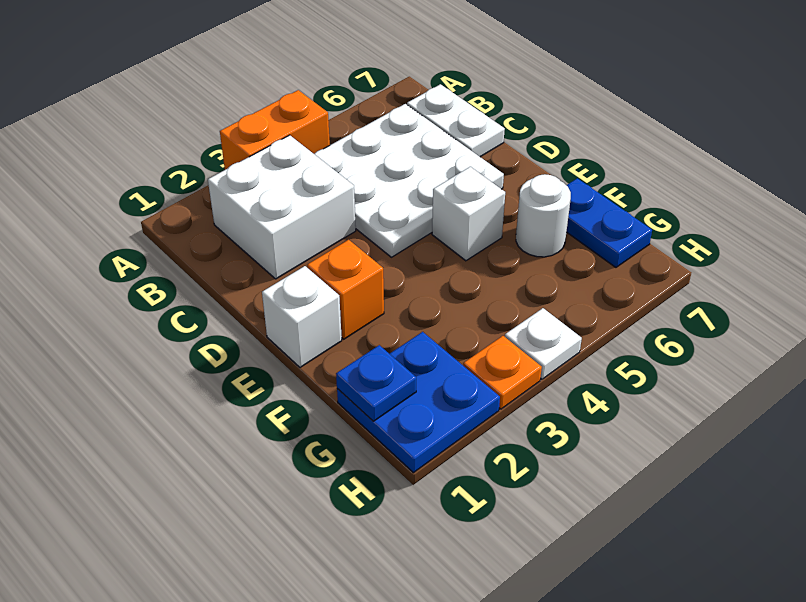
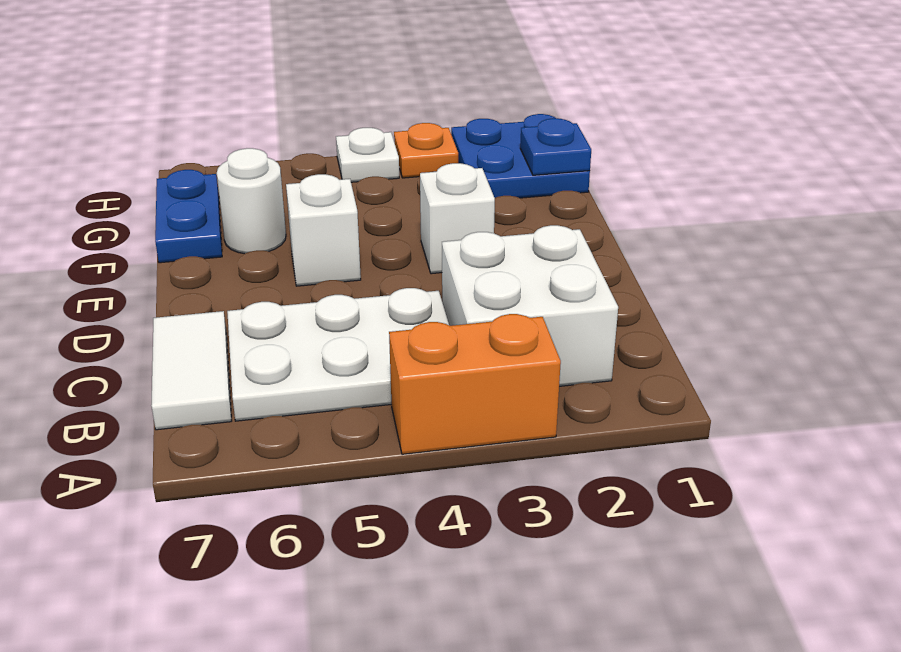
white 3x3 plate [315,104,504,257] -> white 2x3 plate [227,288,449,421]
white 1x2 plate [407,84,505,157] -> white 1x2 tile [151,311,231,430]
white 1x1 brick [262,266,342,367] -> white 1x1 brick moved to [420,163,495,274]
orange 1x1 brick [307,240,384,339] -> none

